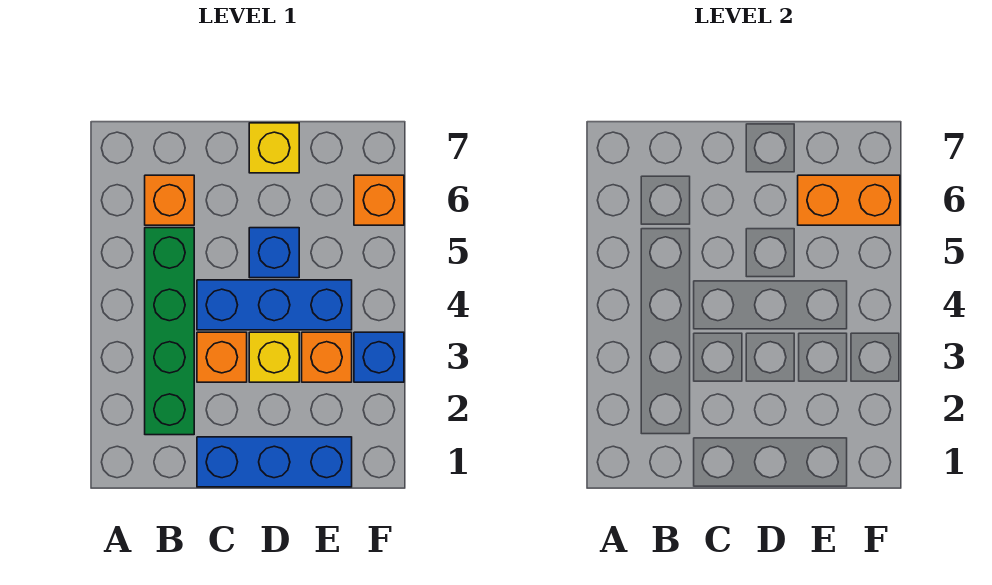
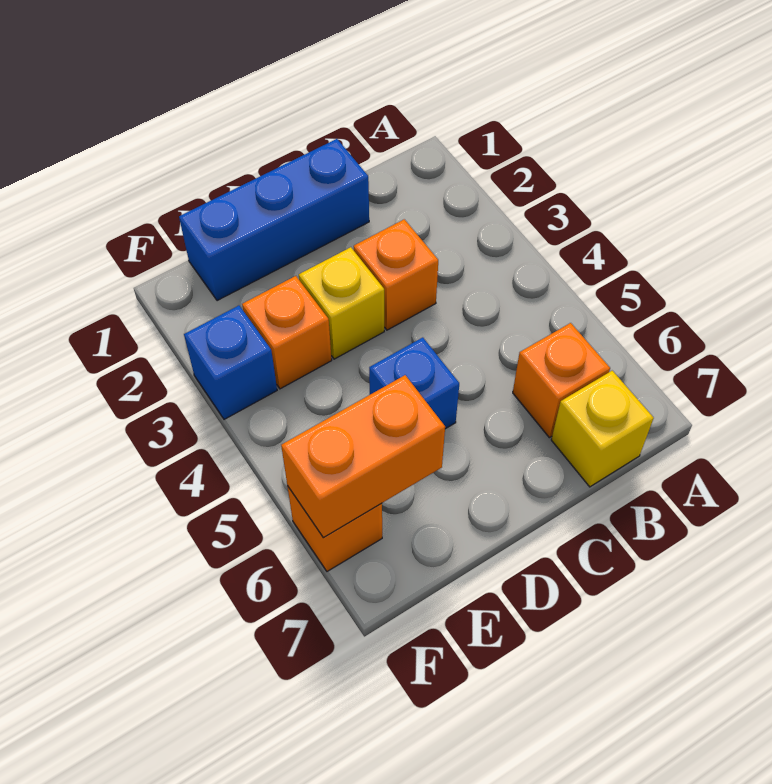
green 1x4 brick [145,228,194,435] -> none
blue 1x3 brick [197,280,352,330] -> none
yellow 1x1 brick [249,123,299,173] -> yellow 1x1 brick moved to [551,371,654,487]

